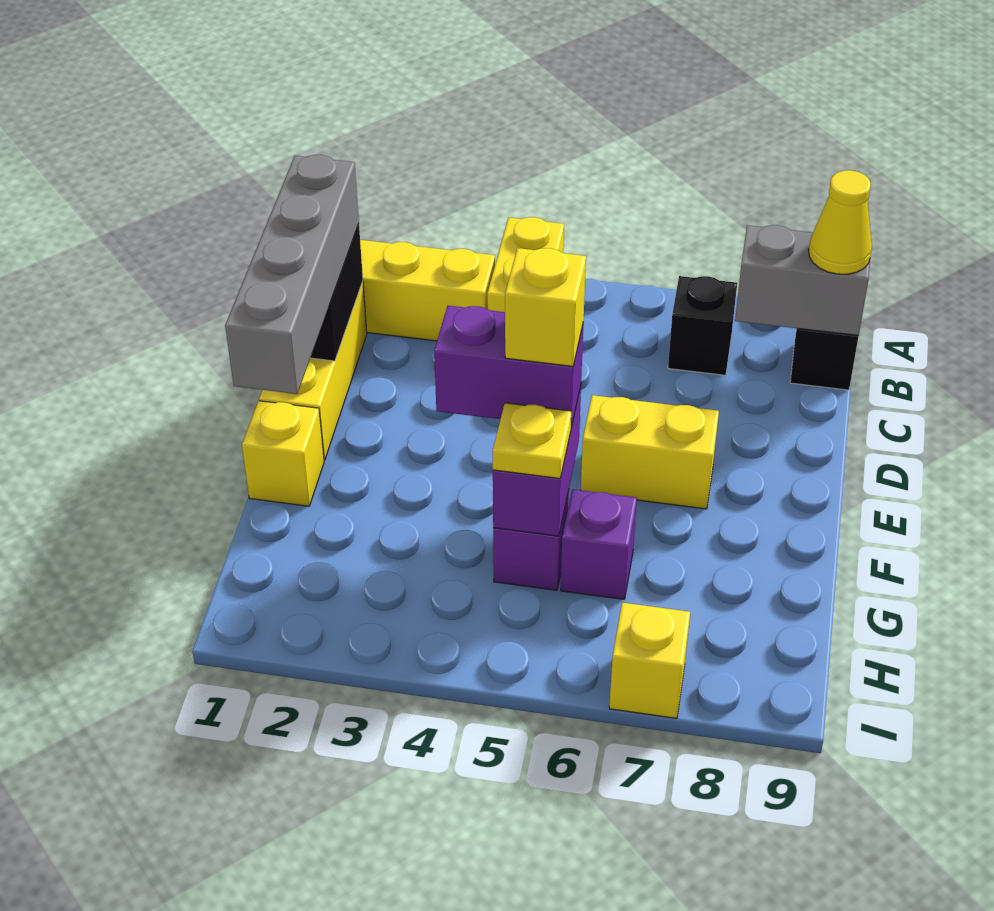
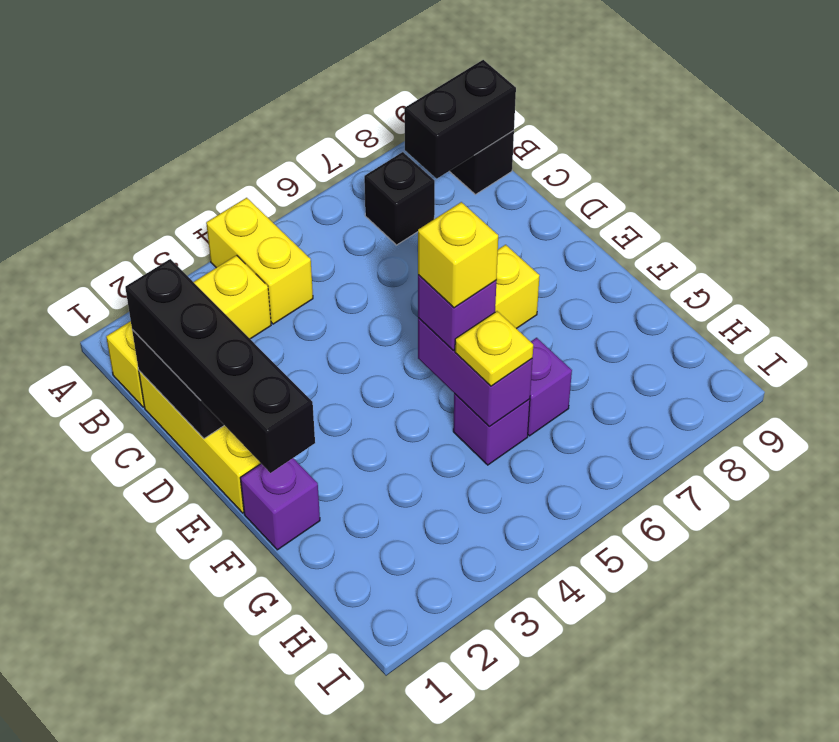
grey 1x2 brick [735,225,872,335] -> black 1x2 brick [404,60,516,179]
yellow 1x1 cone [809,170,872,274] -> none
grey 1x4 brick [225,155,359,394] -> black 1x4 brick [125,259,315,473]
yellow 1x1 brick [242,401,324,506] -> purple 1x1 brick [240,458,320,550]
purple 1x2 brick [434,306,583,427] -> purple 1x1 brick [418,275,496,350]
yellow 1x1 brick [609,603,690,718] -> none

